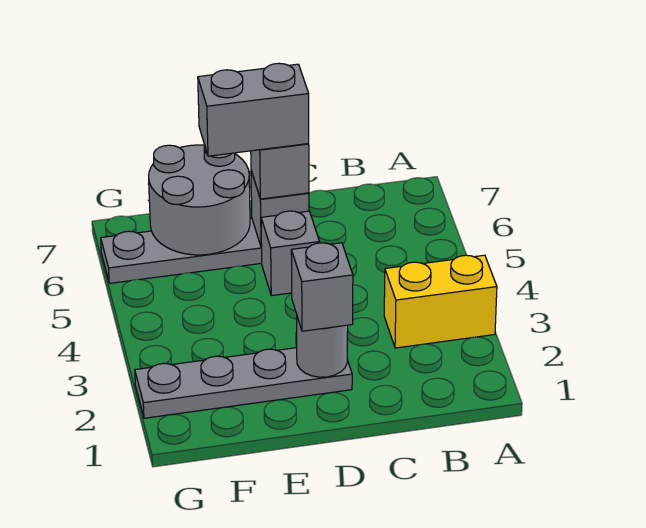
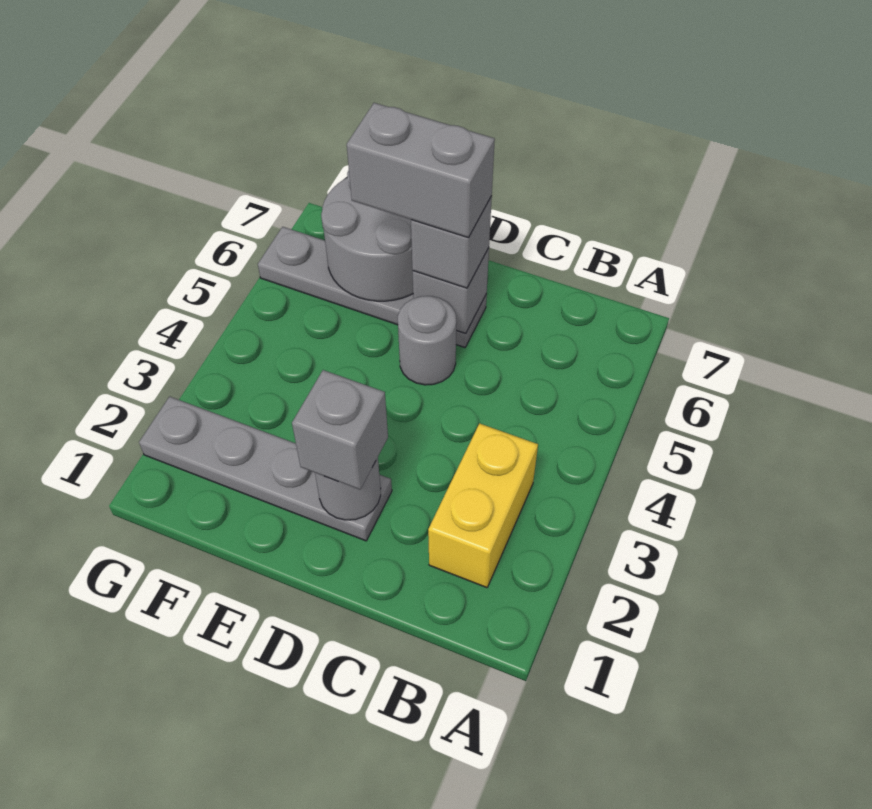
yellow 1x2 brick [384,255,497,348] -> yellow 1x2 brick turned to [428,423,538,588]
grey 1x1 brick [261,211,320,296] -> grey 1x1 round brick [398,296,456,385]

